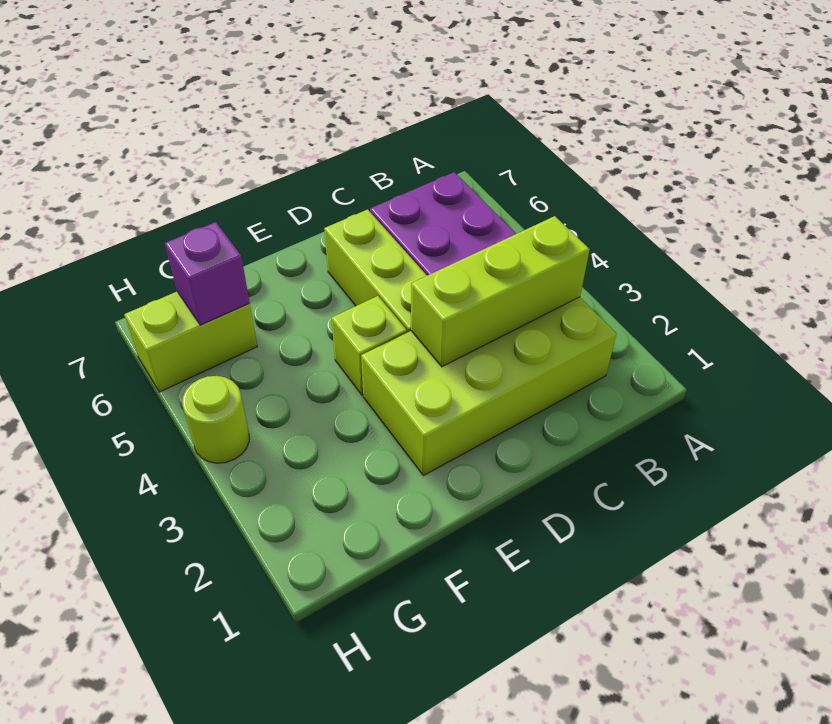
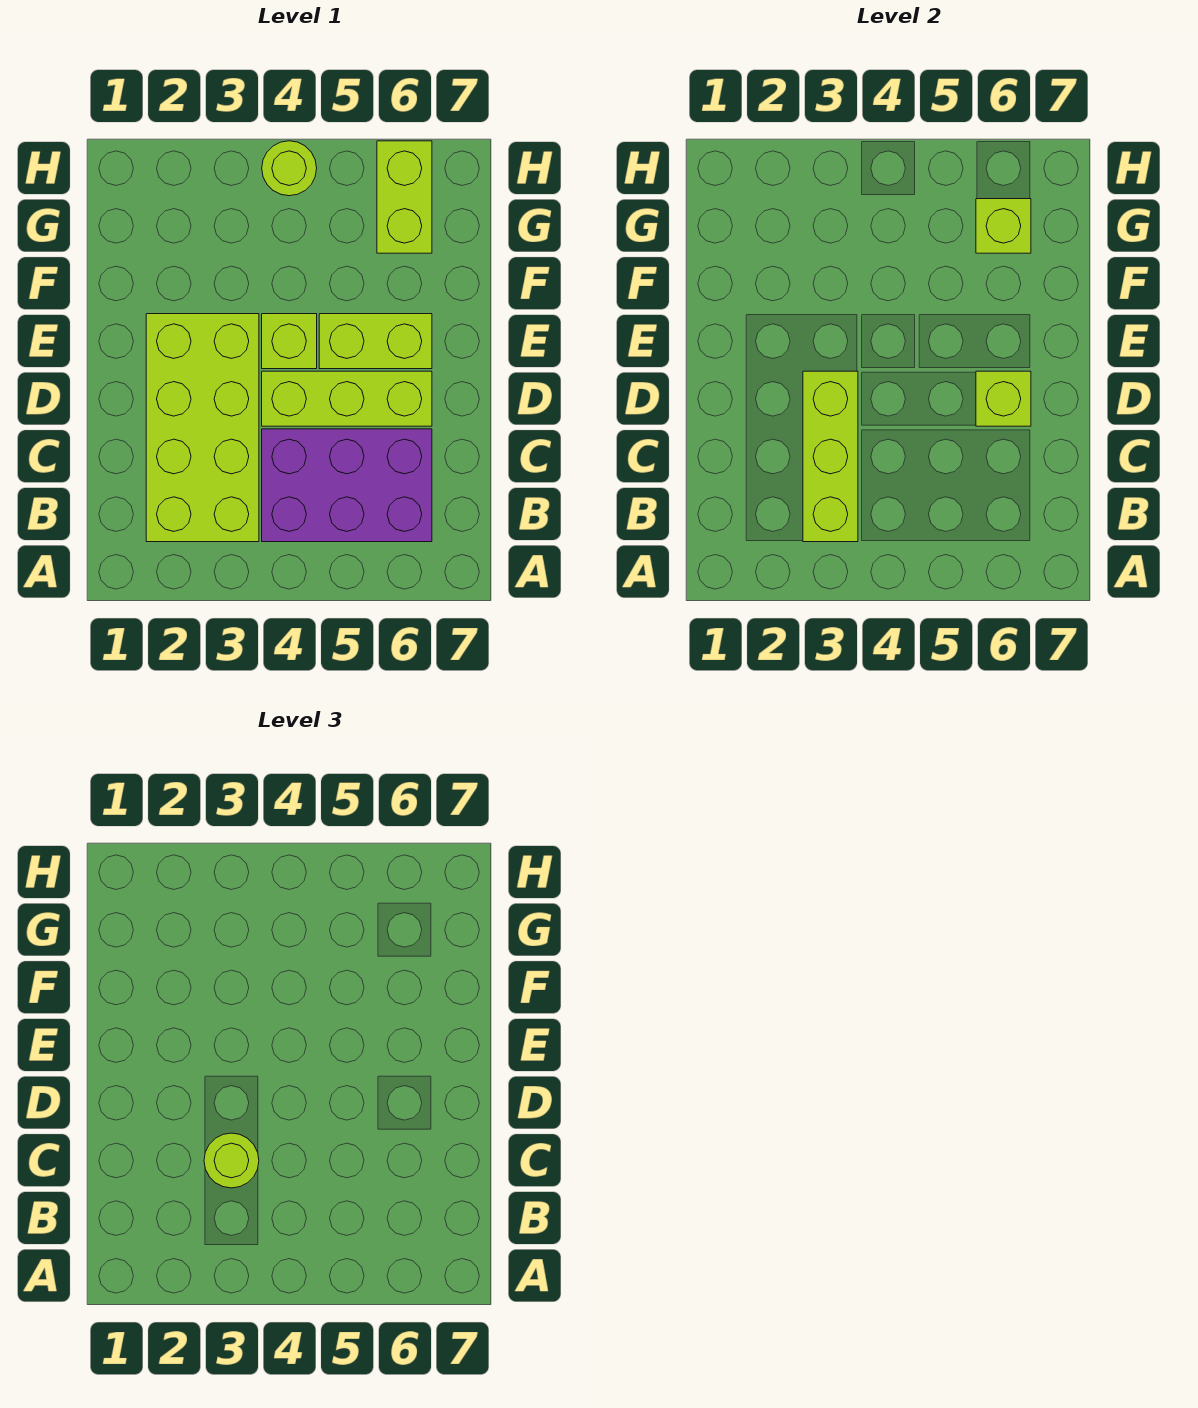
none -> lime 1x1 round brick [204,1133,259,1188]
none -> lime 1x1 brick [976,371,1031,426]
none -> lime 1x2 brick [319,314,432,369]
purple 1x1 brick [165,222,250,325] -> lime 1x1 brick [976,199,1031,253]

